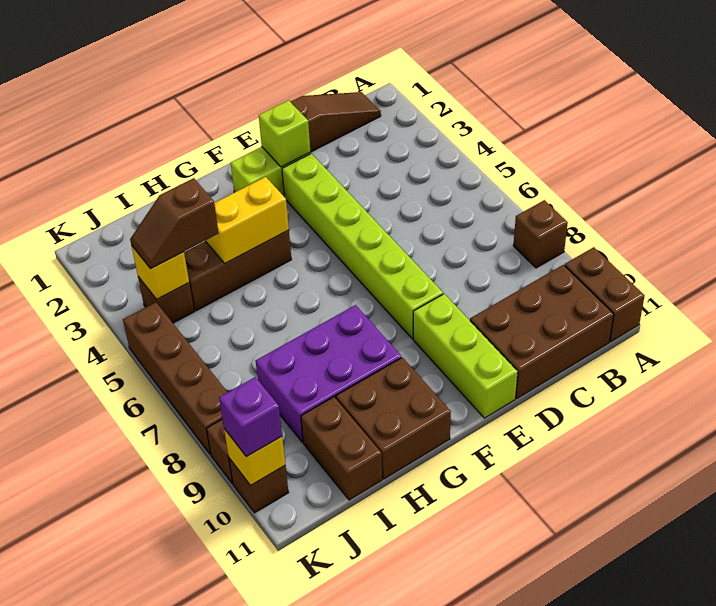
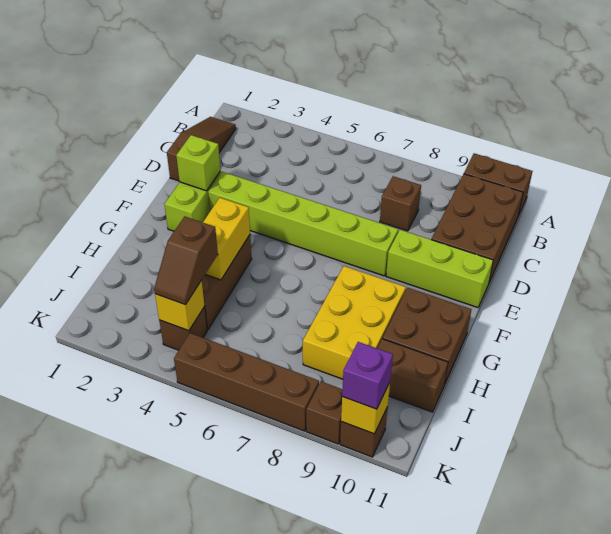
brown 1x1 brick [513,200,568,268] -> brown 1x1 brick moved to [380,176,421,231]
purple 2x3 brick [256,305,401,442] -> yellow 2x3 brick [303,266,406,379]

